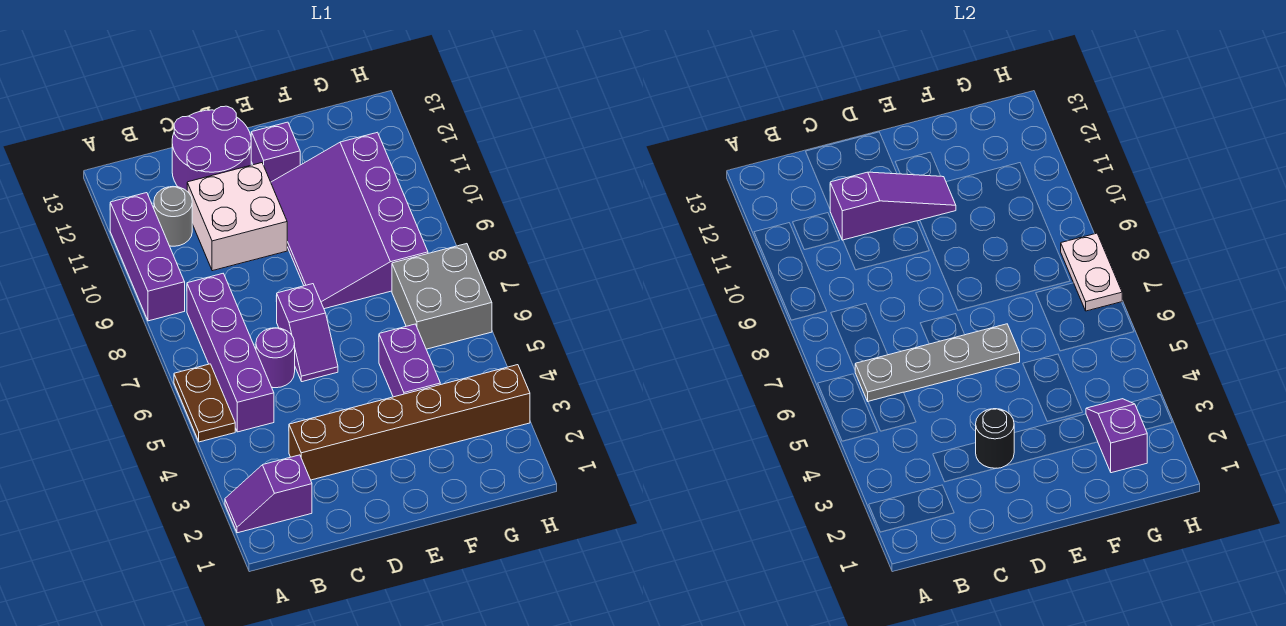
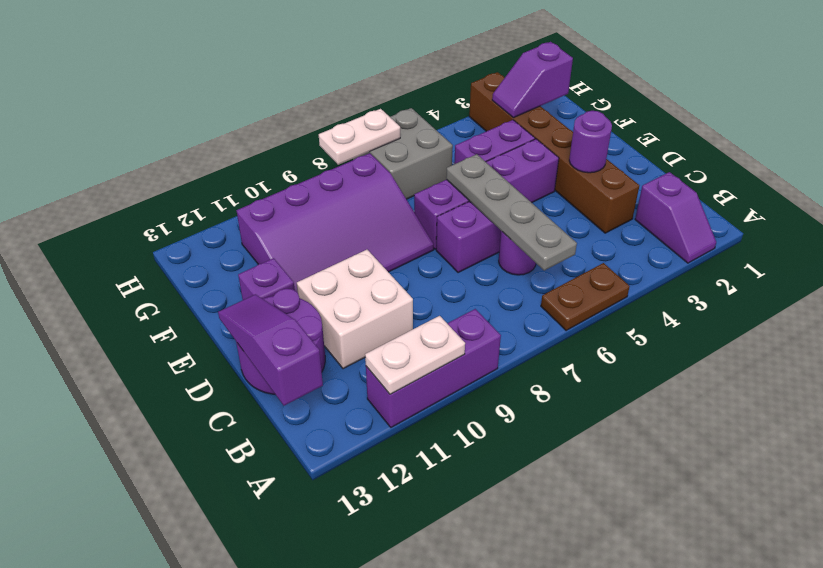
none -> white 1x2 plate [365,316,465,394]
purple 1x4 brick [187,274,274,432] -> purple 1x4 brick moved to [414,139,559,249]
grey 1x1 round brick [154,187,192,246] -> none
purple 1x3 slope [830,172,956,240] -> purple 1x3 slope moved to [218,294,323,406]
black 1x1 round brick [976,409,1014,468] -> purple 1x1 round brick [569,111,612,173]

